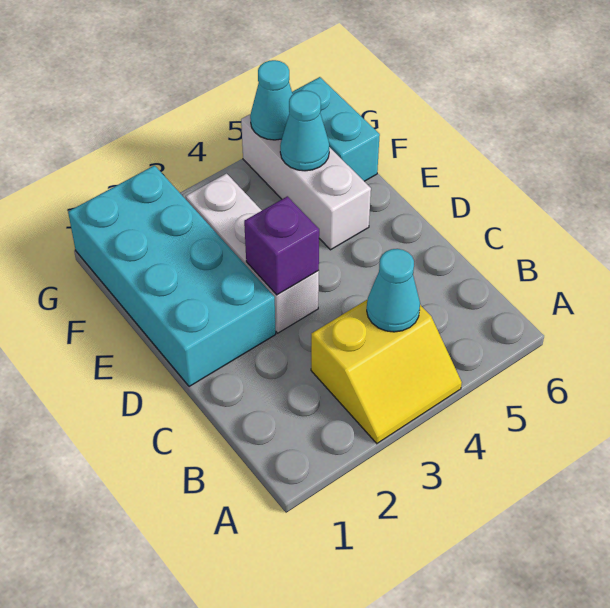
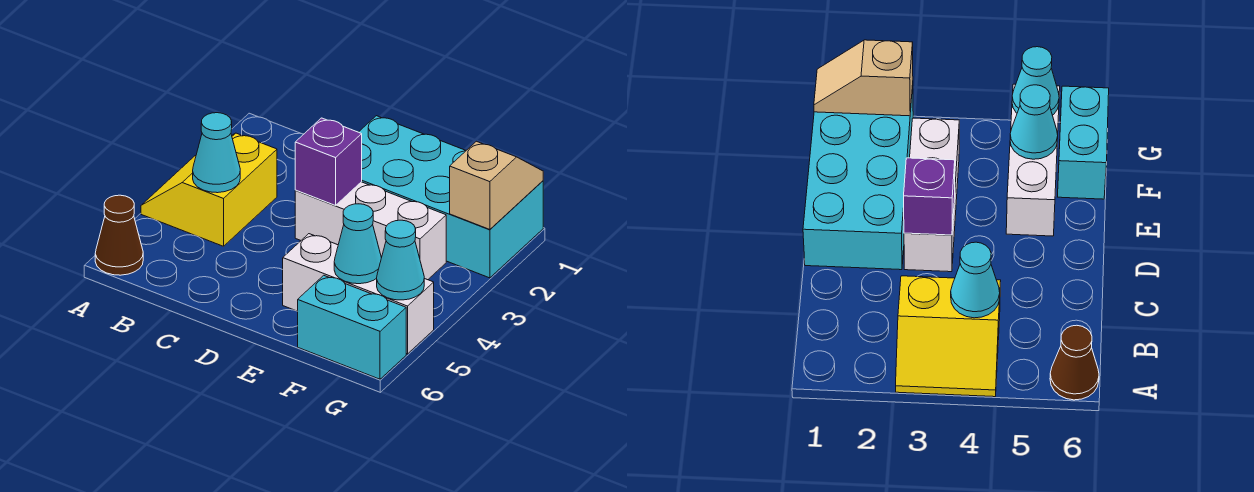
none -> brown 1x1 cone [95,195,143,275]
none -> tan 1x2 slope [450,141,543,229]

